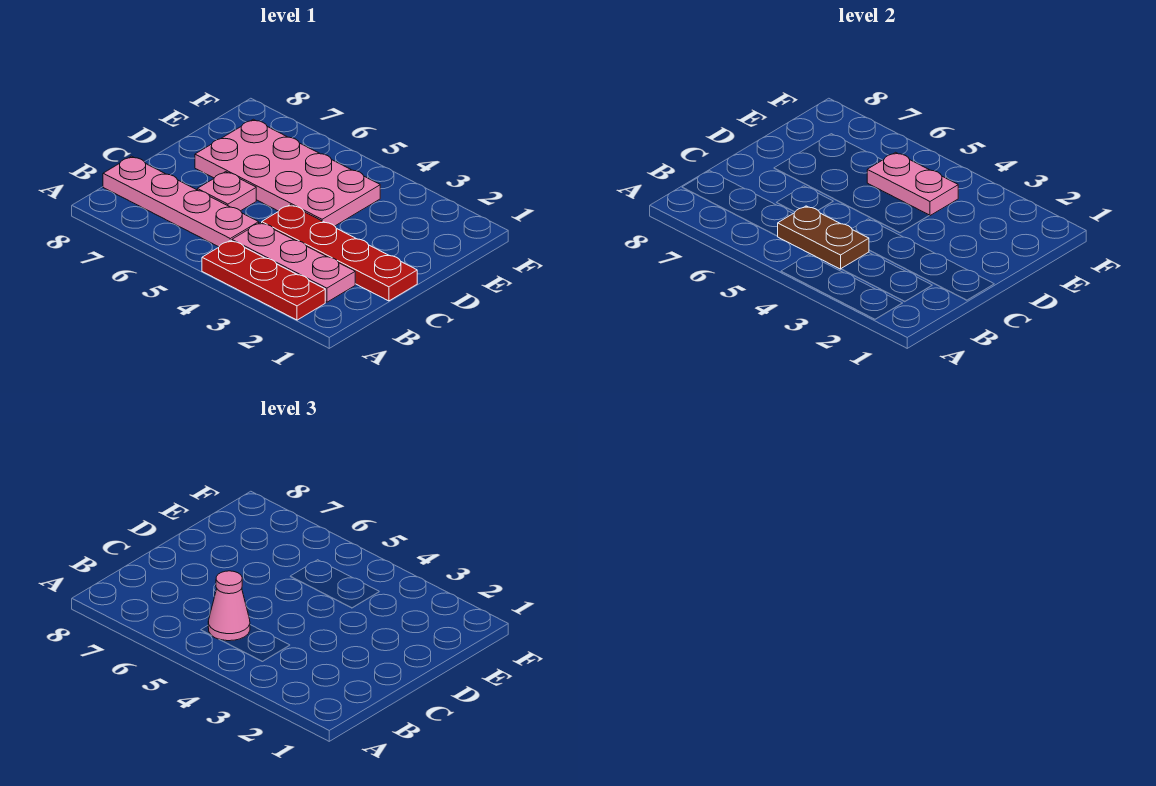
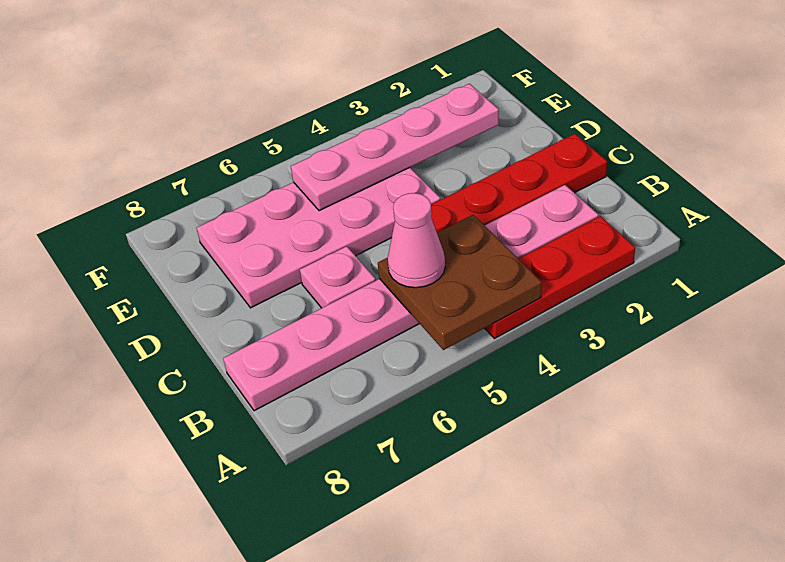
brown 1x2 plate [778,206,869,269] -> brown 2x2 plate [378,215,542,350]
pink 1x2 plate [867,152,958,216] -> pink 1x4 plate [291,84,499,211]

